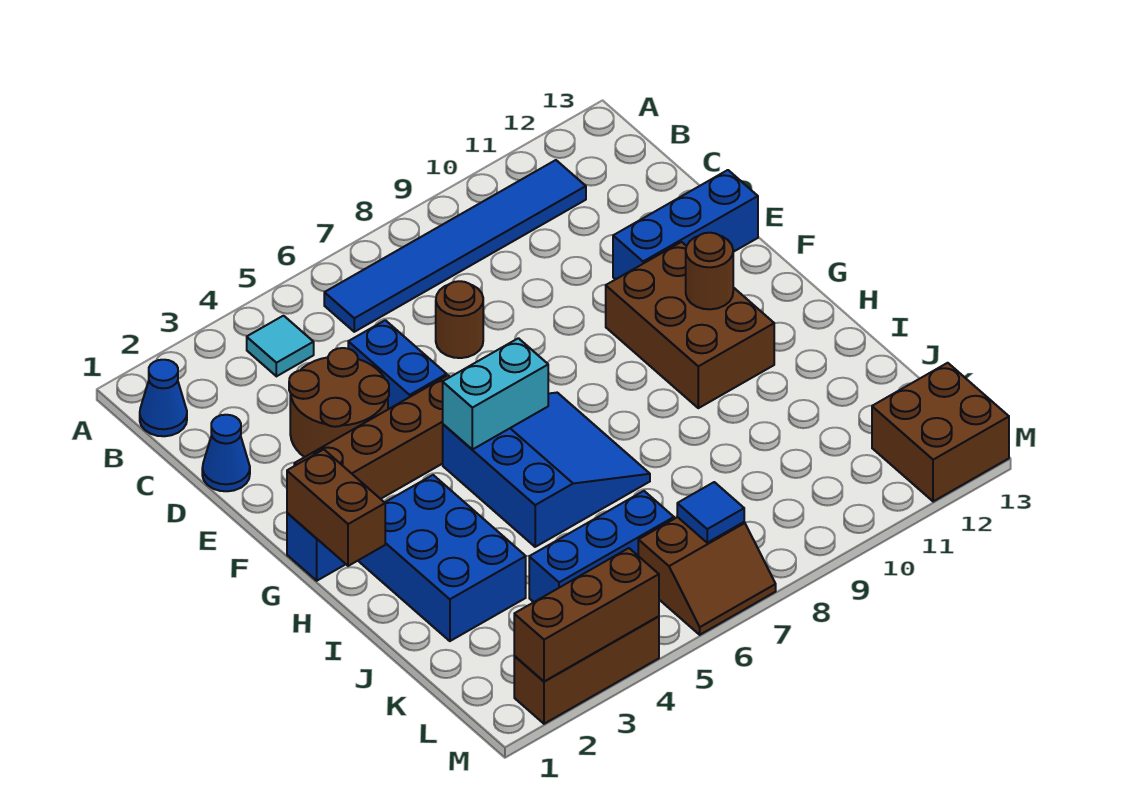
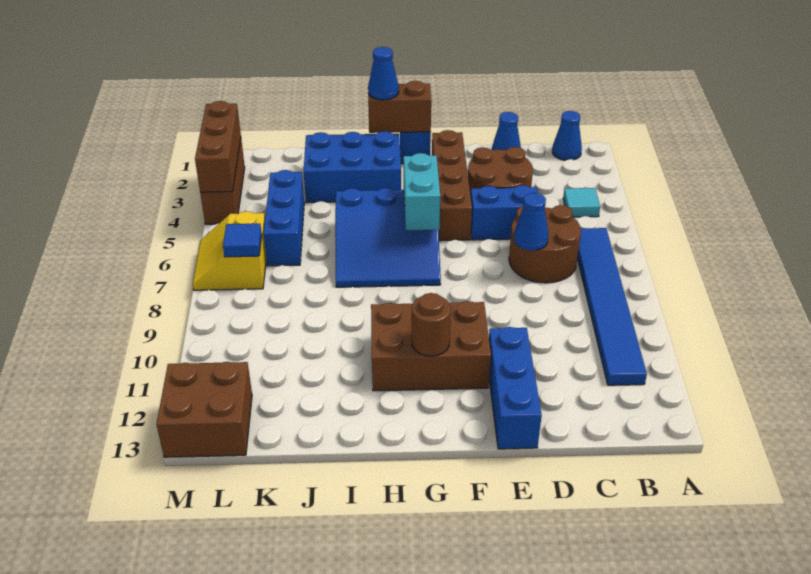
brown 1x1 round brick [436,281,483,358] -> brown 2x2 round brick [509,205,581,283]
none -> blue 1x1 cone [514,193,548,251]
none -> blue 1x1 cone [368,47,399,100]
brown 2x2 slope [638,517,776,635] -> yellow 2x2 slope [193,211,266,290]

